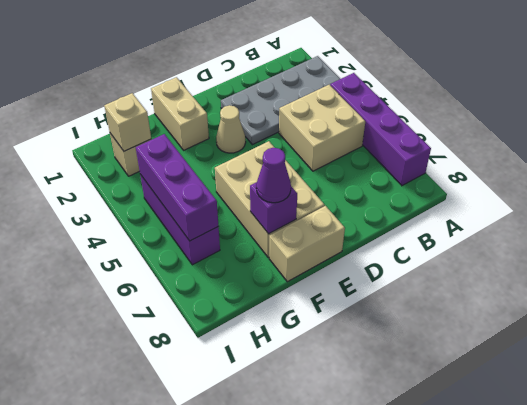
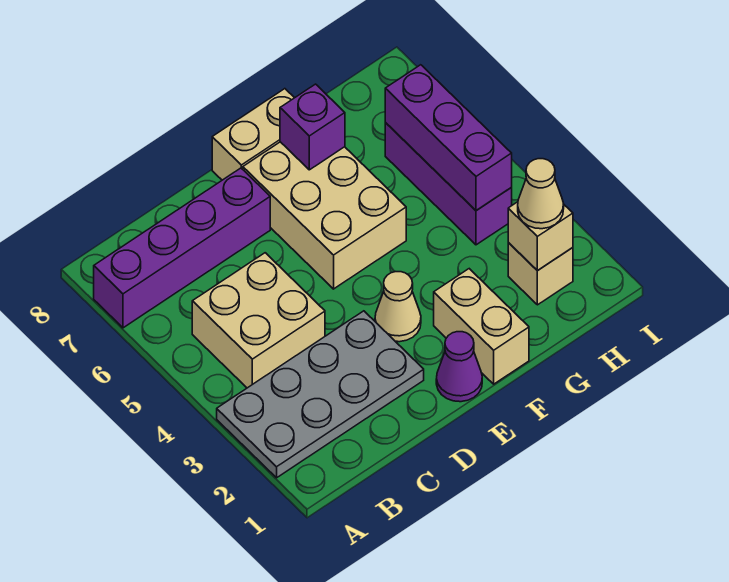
purple 1x4 brick [330,73,431,186] -> purple 1x4 brick turned to [94,168,270,328]
purple 1x1 cone [256,148,291,203] -> purple 1x1 cone moved to [436,332,482,402]
none -> tan 1x1 cone [518,159,564,229]

